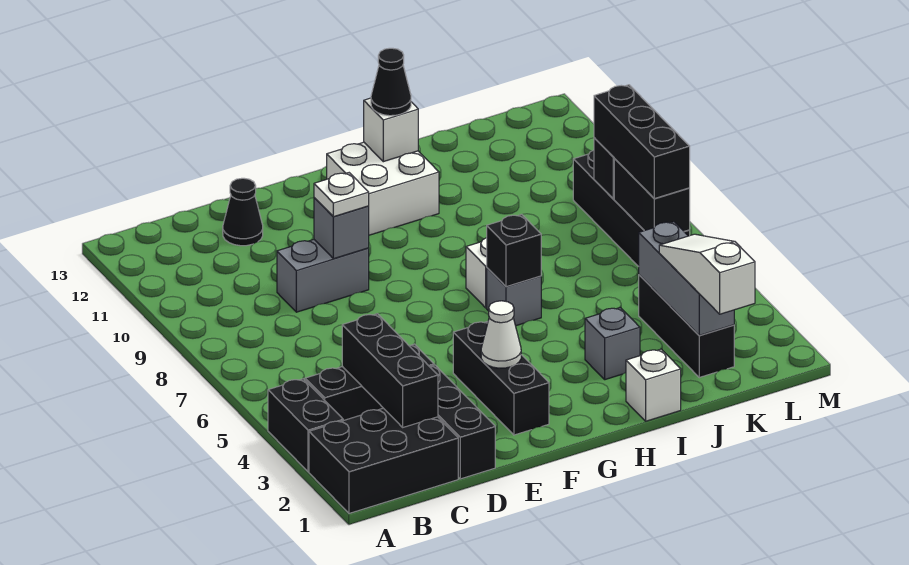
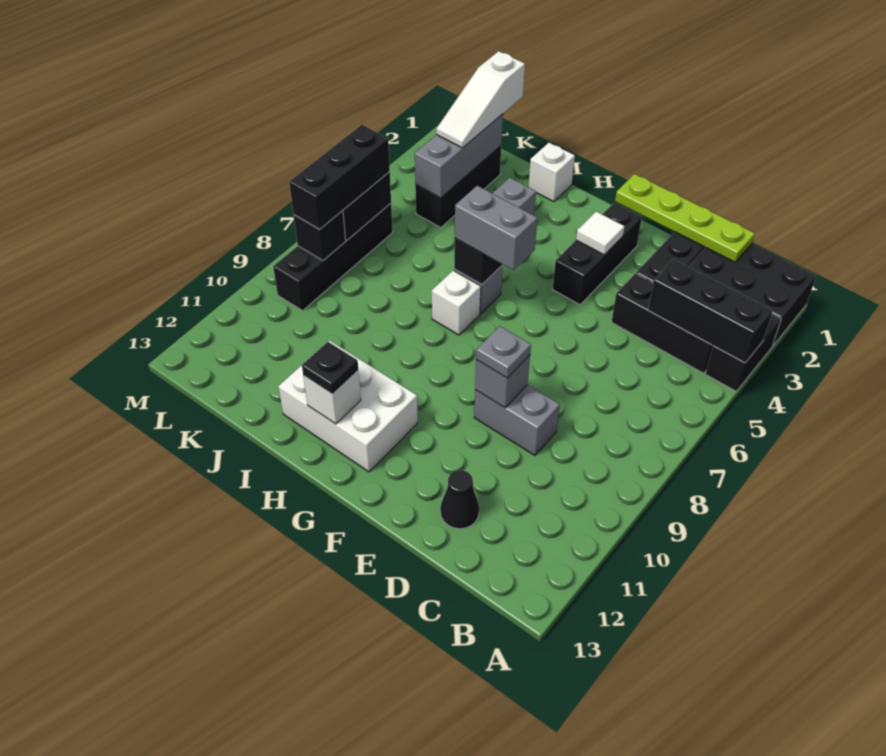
none -> lime 1x4 plate [615,174,755,262]
black 1x3 brick [342,314,438,427] -> black 1x3 brick turned to [648,259,773,363]
white 1x1 plate [314,173,369,217] -> grey 1x1 plate [476,326,531,378]
white 1x1 cone [481,301,521,368] -> white 1x1 tile [576,212,625,255]
none -> grey 1x2 brick [455,186,537,270]
white 2x2 brick [327,142,439,235] -> white 2x3 brick [278,340,418,472]
black 1x1 cone [371,48,411,116] -> black 1x1 plate [302,342,358,394]

